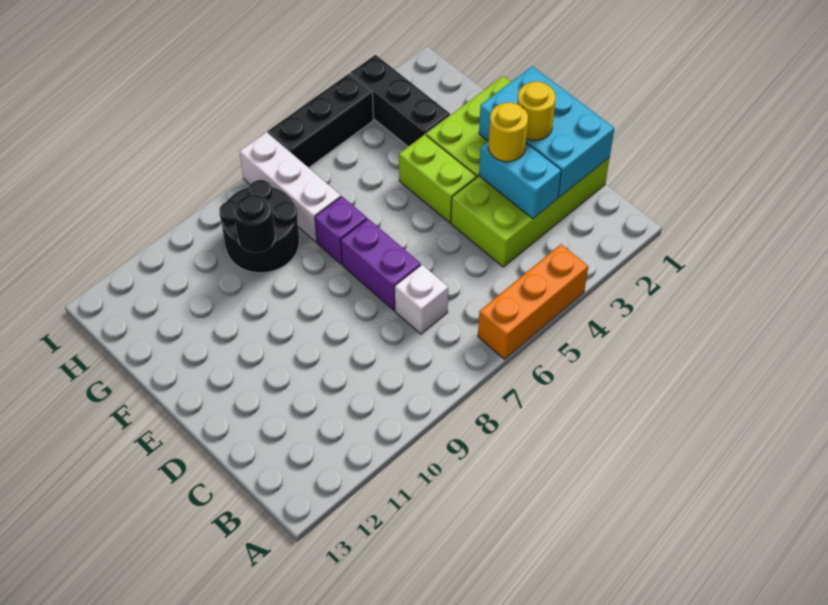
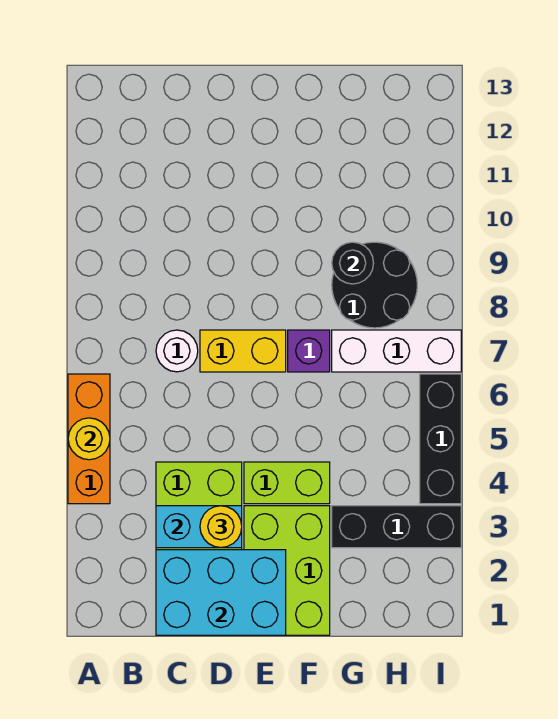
white 1x1 brick [395,265,448,334] -> white 1x1 round brick [156,330,198,372]
yellow 1x1 round brick [517,82,556,141] -> yellow 1x1 round brick moved to [68,418,110,460]
purple 1x2 brick [341,219,421,310] -> yellow 1x2 brick [200,330,286,372]

